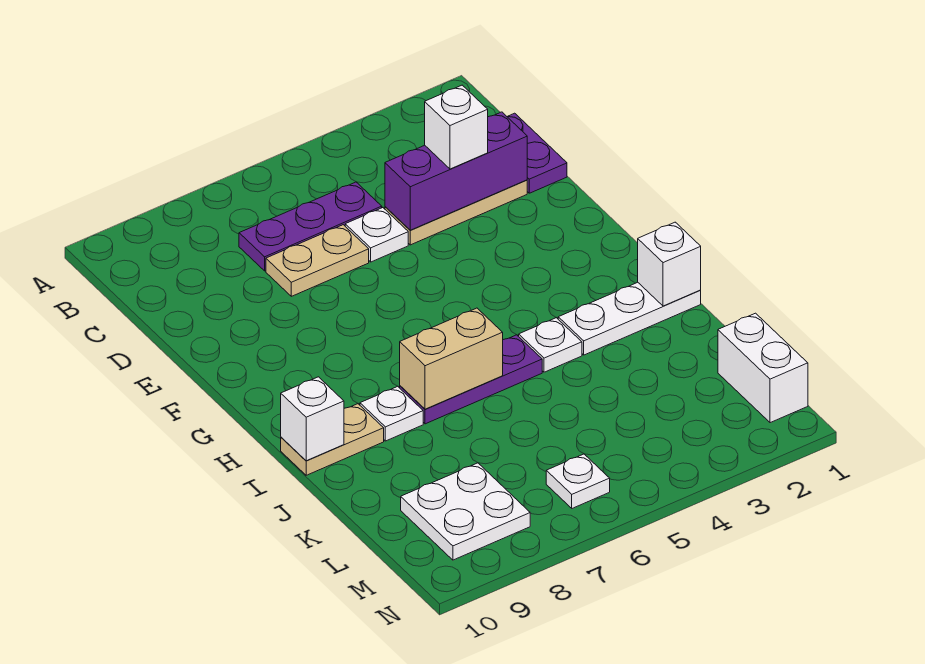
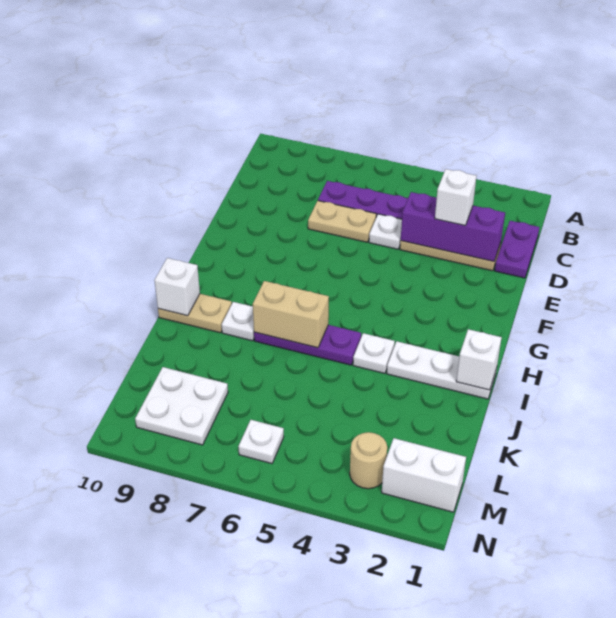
white 1x2 brick [718,313,808,423] -> white 1x2 brick turned to [382,438,466,512]
none -> tan 1x1 round brick [350,432,387,489]

